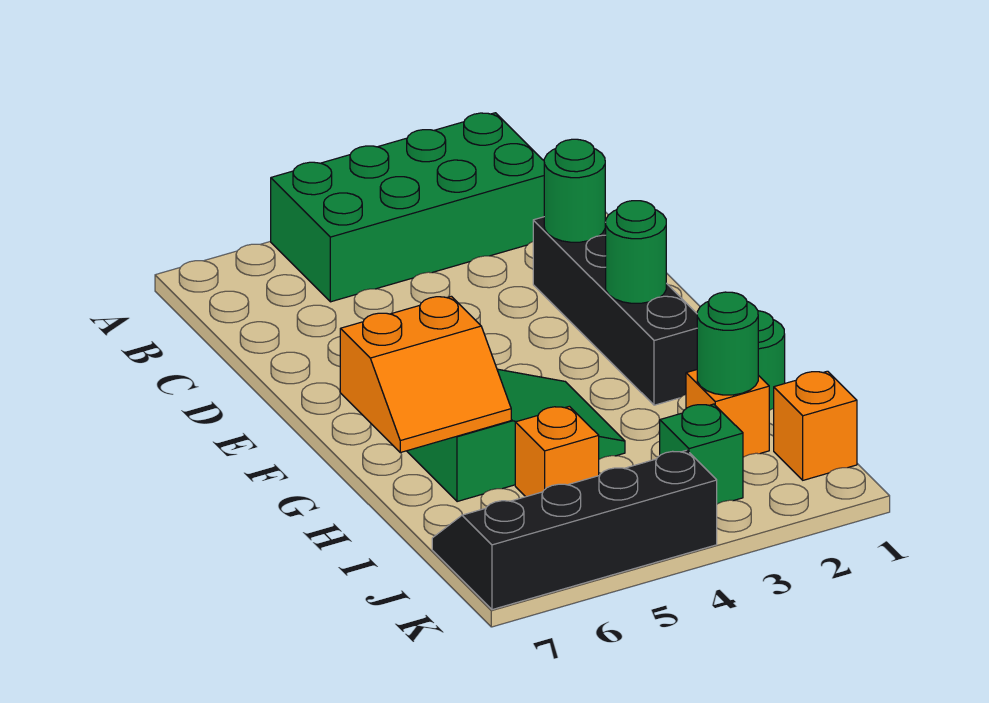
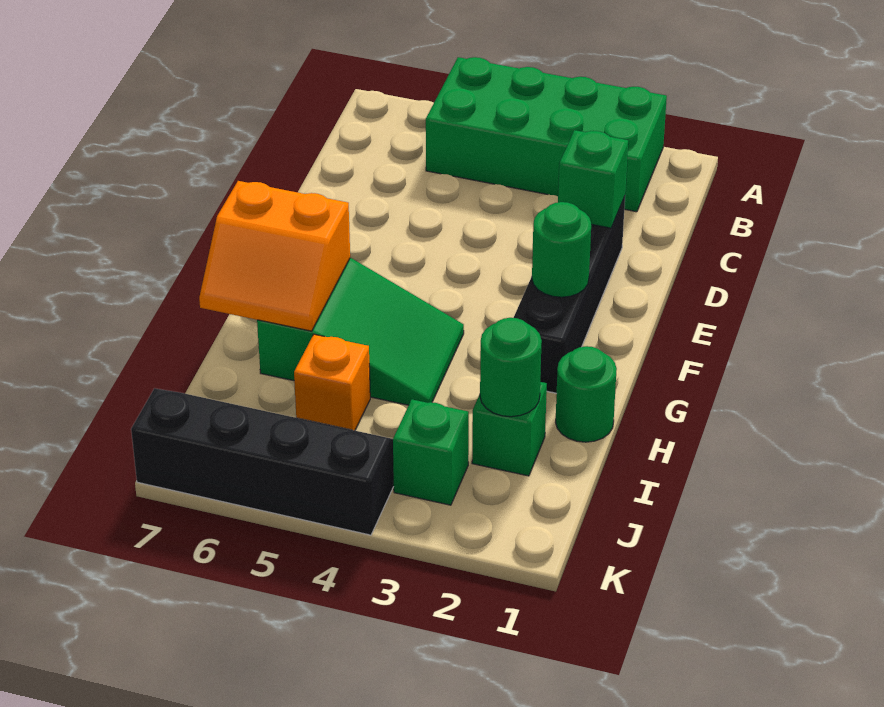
green 1x1 round brick [544,139,605,242] -> green 1x1 brick [558,130,628,228]
orange 1x1 brick [686,370,769,457] -> green 1x1 brick [472,382,547,476]
orange 1x1 brick [774,371,857,480] -> none

